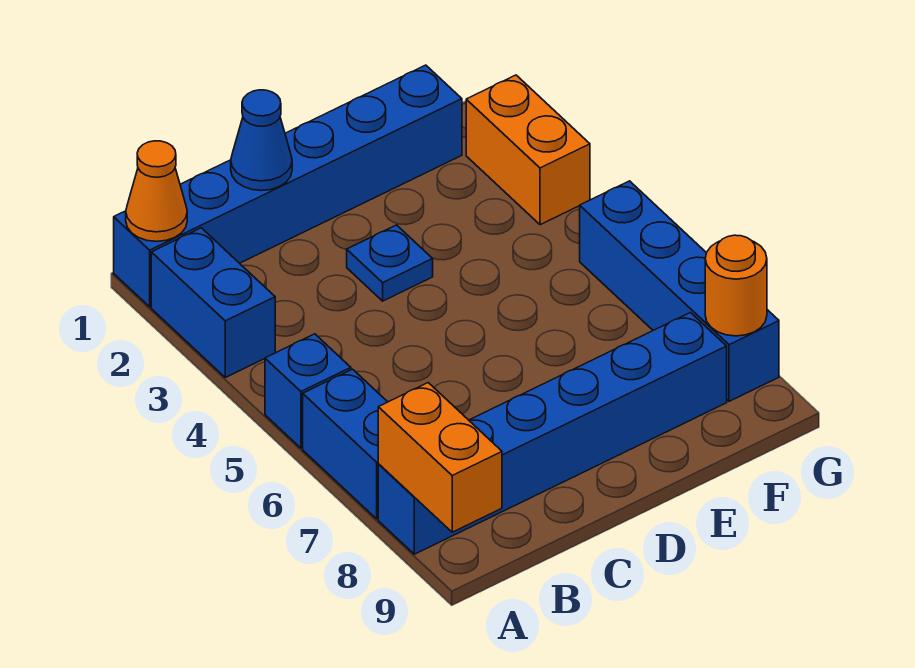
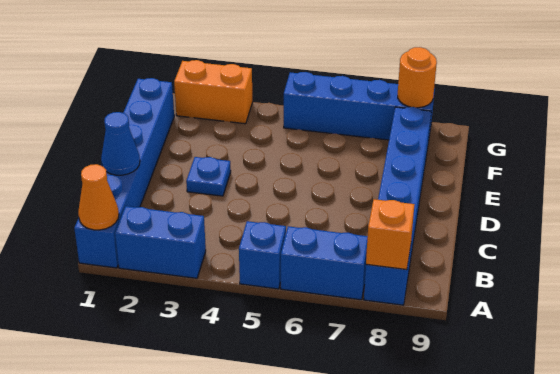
orange 1x2 brick [378,383,502,532] -> orange 1x1 brick [366,199,415,270]

